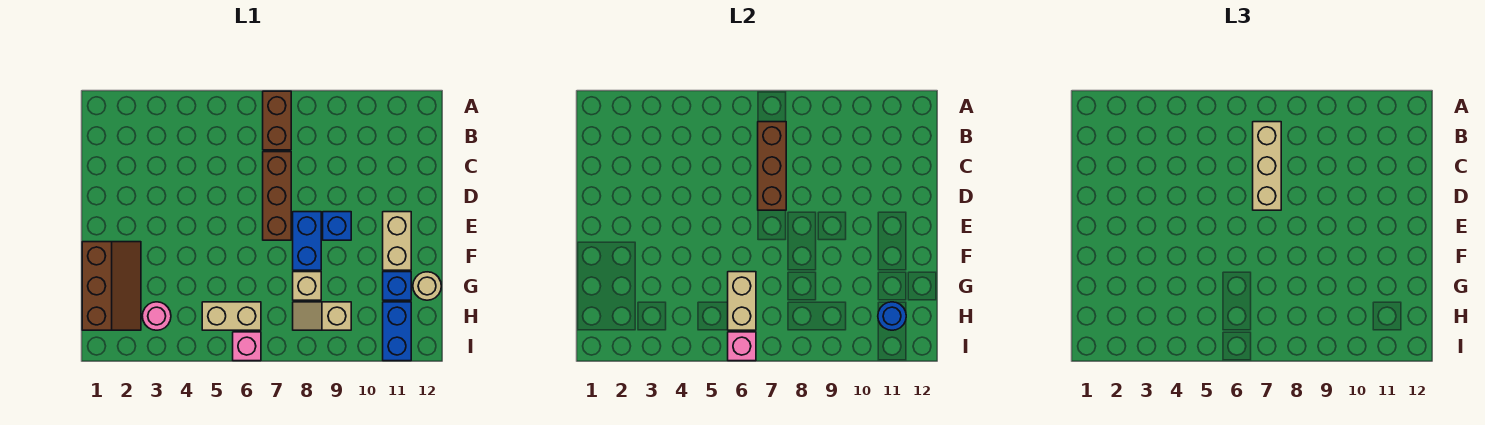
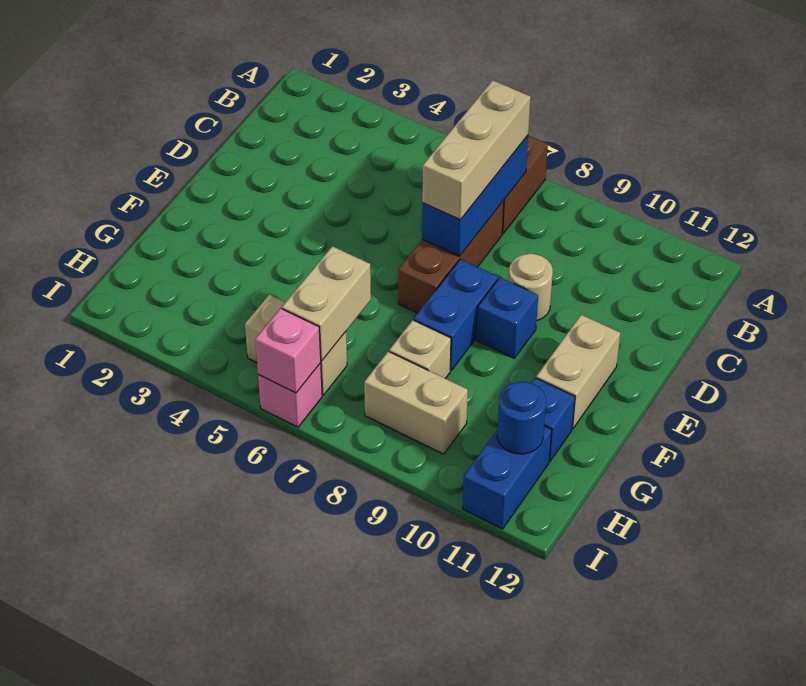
brown 1x3 brick [758,122,786,210] -> blue 1x3 brick [422,135,528,256]
brown 2x3 slope [82,242,141,330] -> none
tan 1x1 round brick [413,272,441,300] -> tan 1x1 round brick moved to [509,254,553,321]
pink 1x1 round brick [142,302,171,330] -> none
tan 1x2 slope [293,302,351,330] -> tan 1x2 brick [364,351,468,454]

